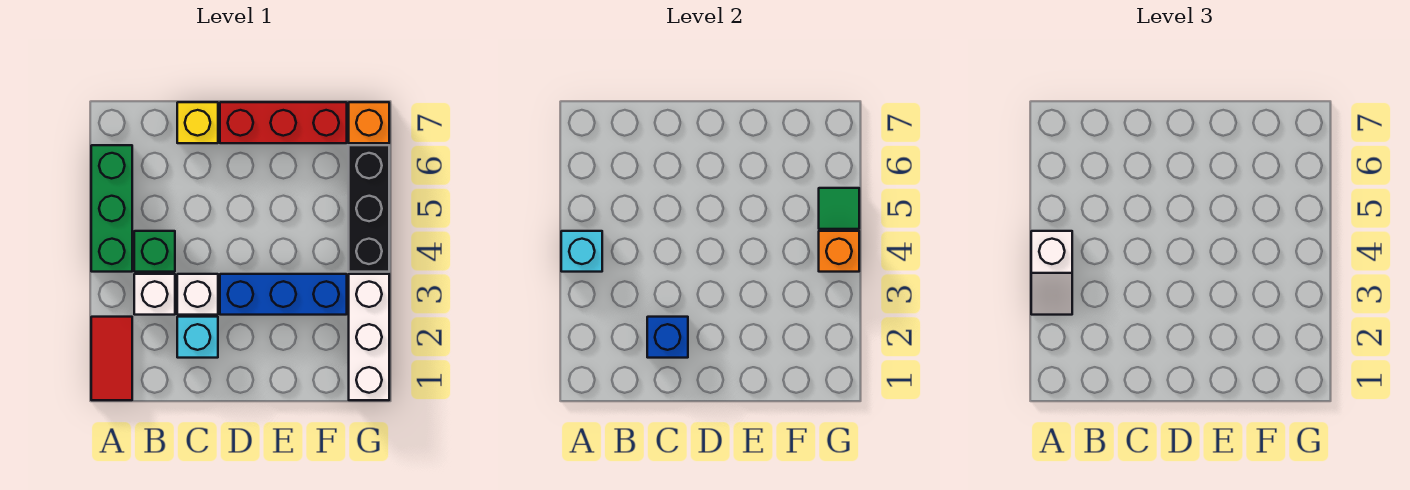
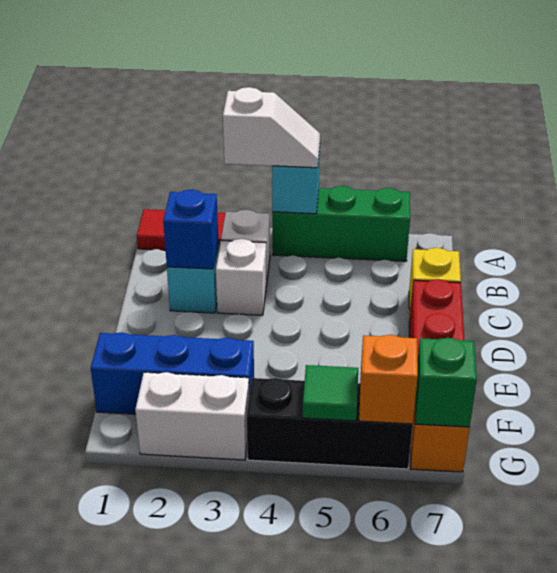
white 1x2 slope [1031,231,1072,315] -> white 1x2 slope turned to [223,87,320,168]
green 1x1 brick [134,231,175,272] -> green 1x1 brick moved to [415,338,477,427]
blue 1x3 brick [220,274,347,315] -> blue 1x3 brick turned to [91,332,254,414]
white 1x3 brick [349,274,389,400] -> white 1x2 brick [135,372,249,460]
orange 1x1 brick [819,231,859,272] -> orange 1x1 brick moved to [359,335,418,424]

